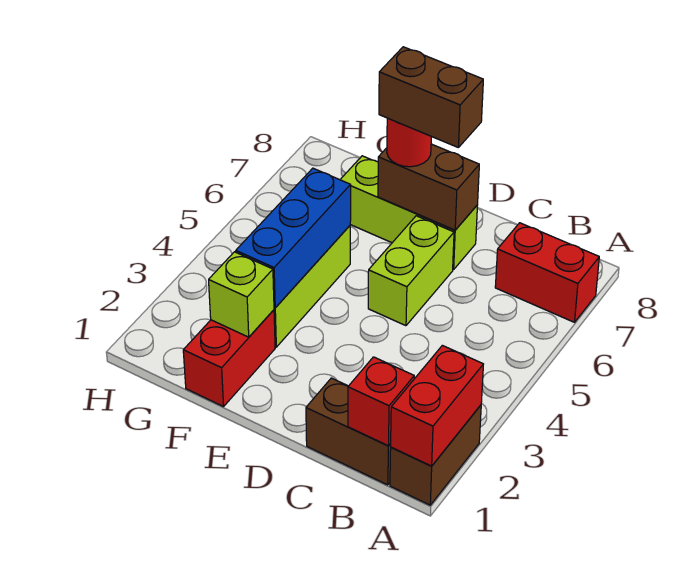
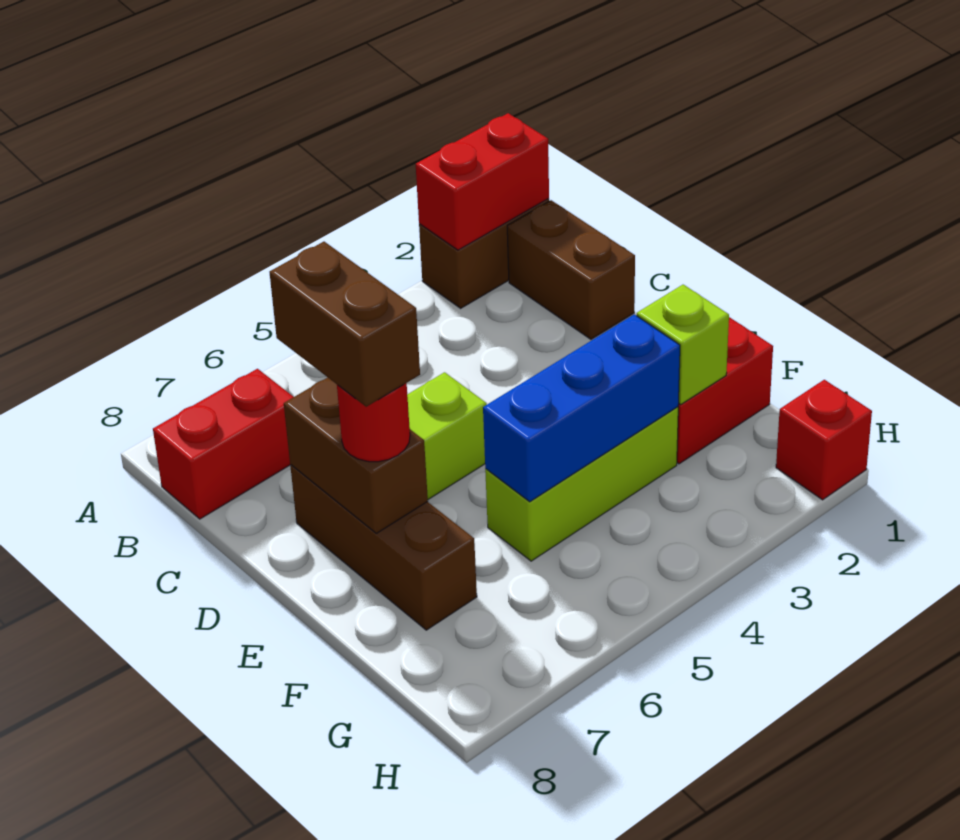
red 1x2 brick [495,223,599,322] -> red 1x2 brick turned to [153,369,293,519]
red 1x1 brick [348,357,414,446] -> red 1x1 brick moved to [776,380,872,500]
lime 1x3 brick [340,156,478,270] -> brown 1x3 brick [290,465,477,630]

